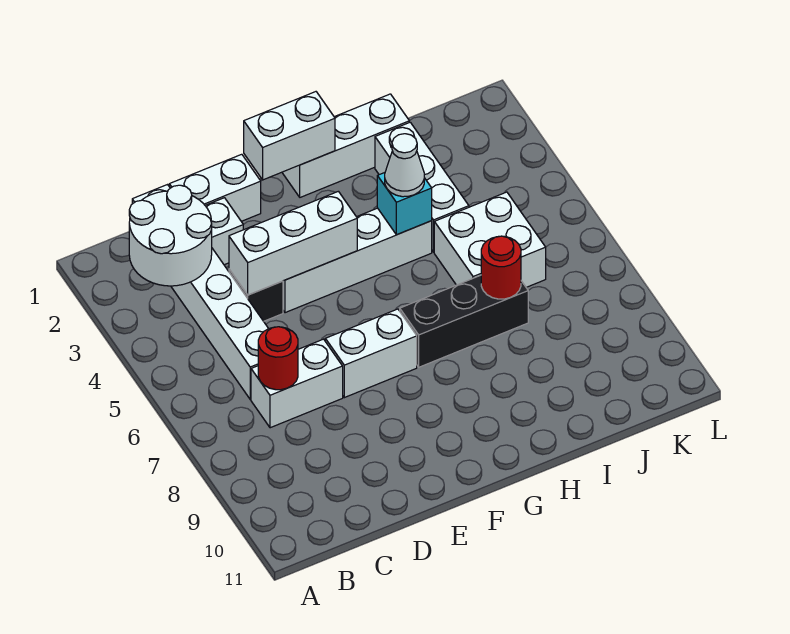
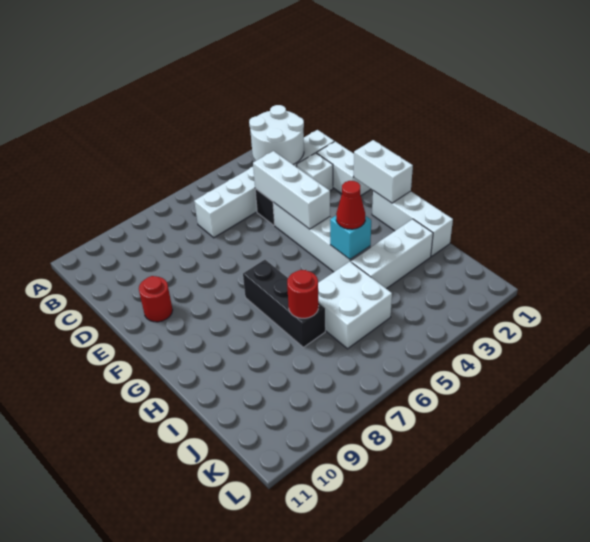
white 1x2 brick [251,339,343,428] -> none
red 1x1 round brick [258,327,298,390] -> red 1x1 round brick moved to [139,276,173,322]
white 1x2 brick [325,309,417,398] -> none
white 1x1 cone [385,134,424,197] -> red 1x1 cone [336,181,365,229]

